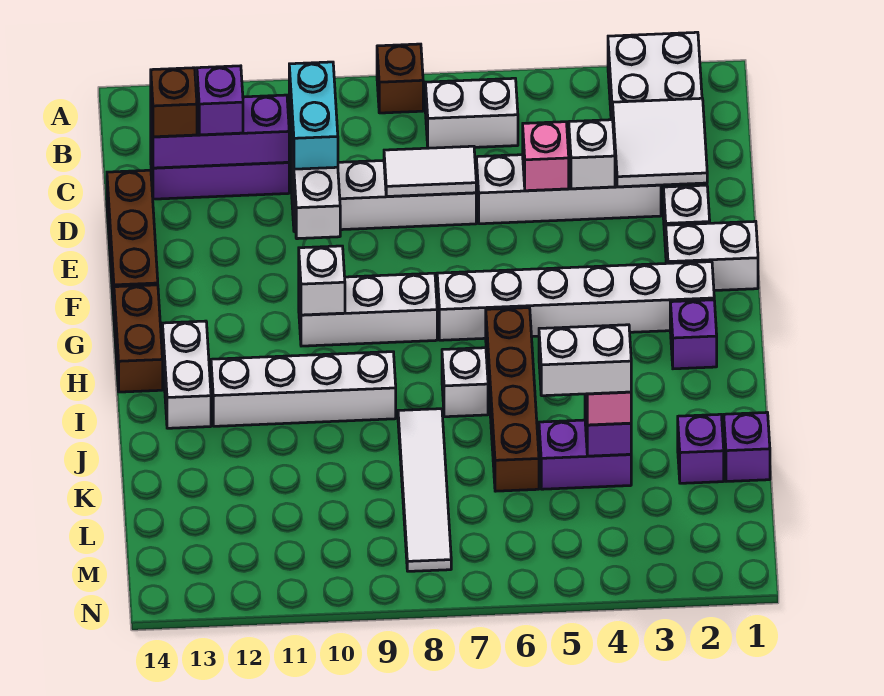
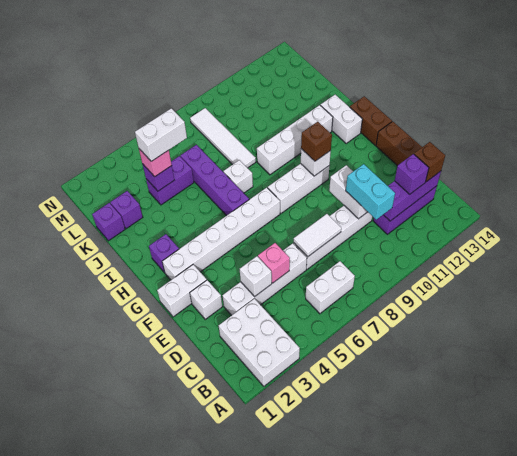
brown 1x1 brick [377,44,423,113] -> brown 1x1 brick moved to [301,122,332,161]
white 2x2 tile [613,98,707,187] -> none
brown 1x4 brick [486,308,539,491] -> purple 1x4 brick [181,145,249,216]

